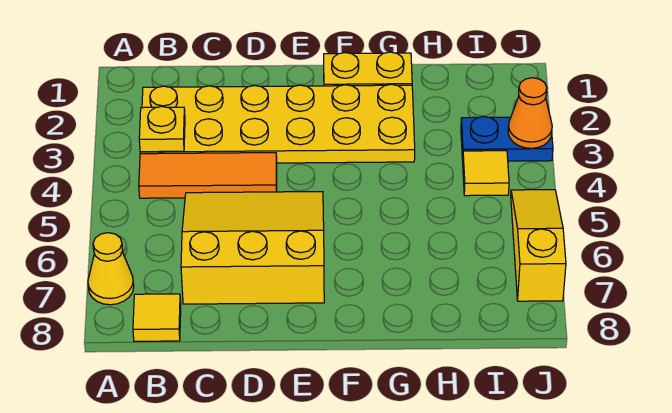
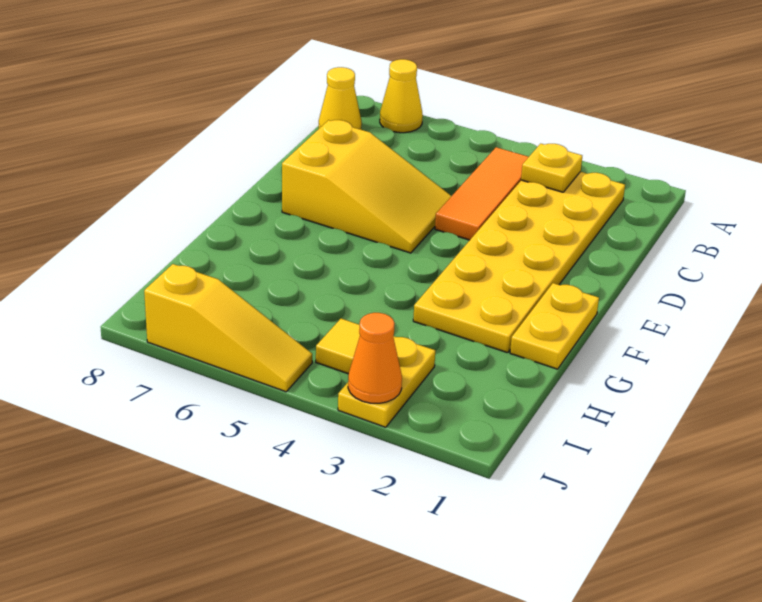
yellow 1x1 tile [133,294,181,341] -> yellow 1x1 cone [319,67,362,129]
yellow 3x3 slope [181,192,324,304] -> yellow 2x3 slope [282,120,451,253]
blue 1x2 plate [461,117,553,161] -> yellow 1x2 plate [338,336,435,427]

